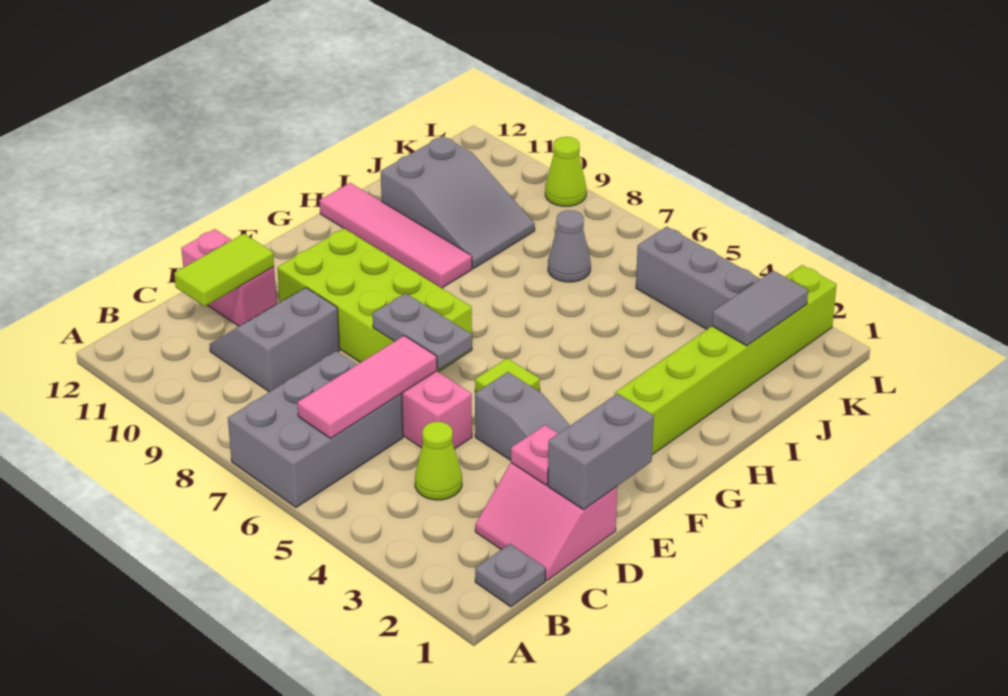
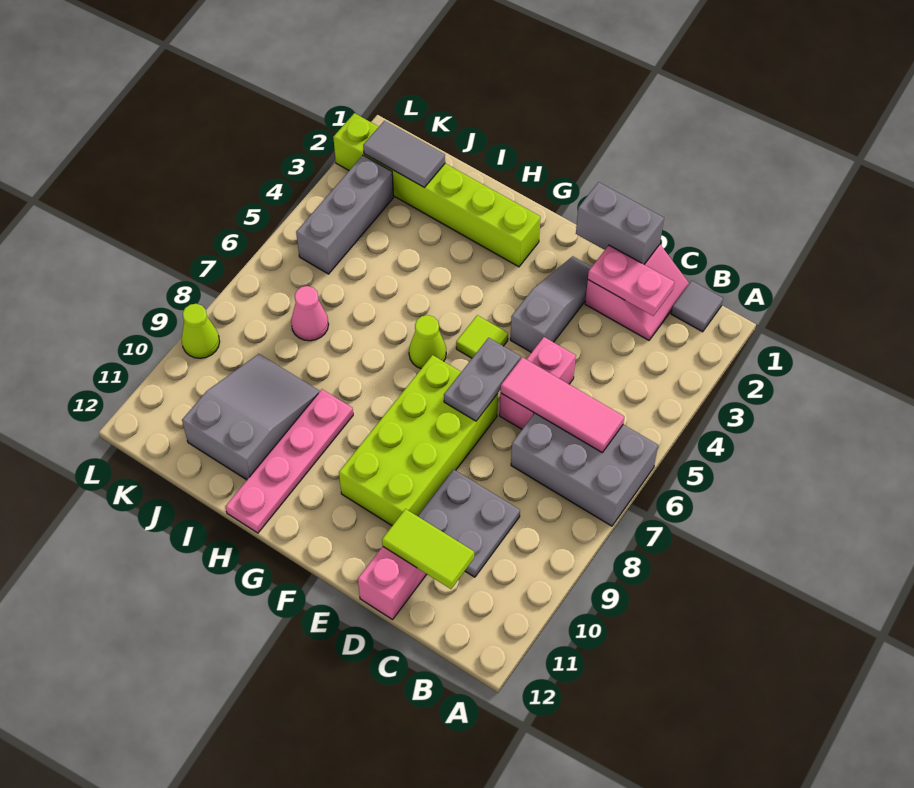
grey 1x1 plate [475,544,546,607] -> grey 1x1 tile [671,281,723,332]
lime 1x1 cone [415,422,462,500] -> lime 1x1 cone moved to [409,315,446,369]
grey 2x2 slope [210,288,340,392] -> grey 2x2 plate [418,469,520,577]
pink 1x1 plate [511,425,558,485] -> pink 1x2 plate [588,245,674,316]
pink 1x4 tile [319,183,472,288] -> pink 1x4 plate [225,389,353,533]
grey 1x1 cone [548,210,591,282] -> pink 1x1 cone [291,286,329,341]

